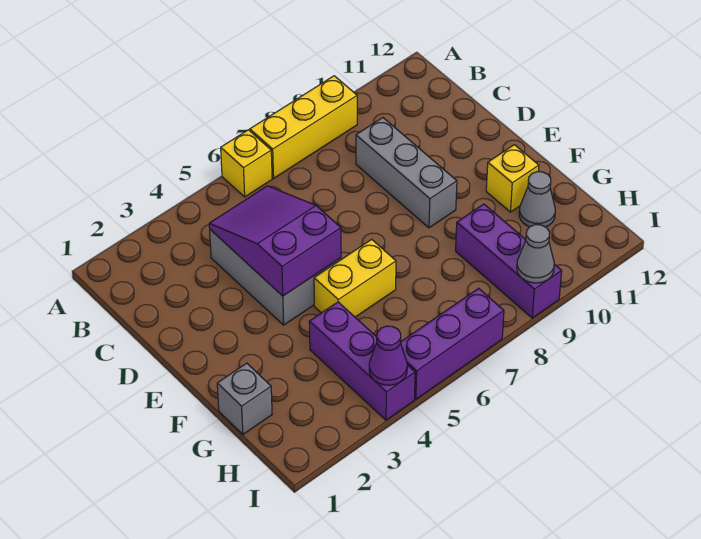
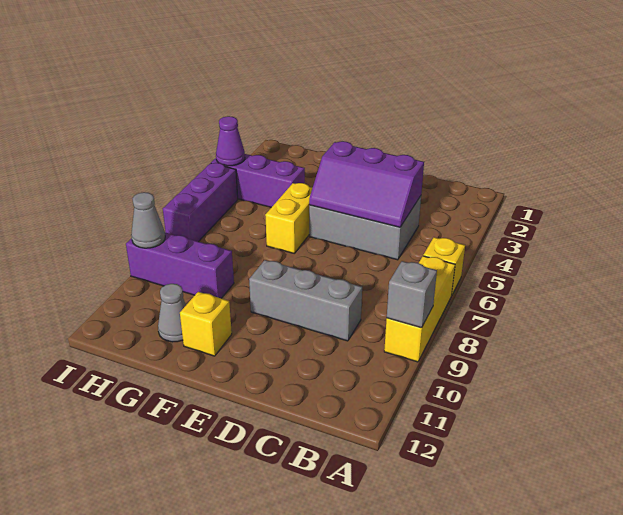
purple 2x3 slope [209,186,341,296] -> purple 2x3 slope turned to [309,141,424,227]
grey 1x1 brick [217,363,272,434] -> grey 1x1 brick moved to [387,261,437,328]

